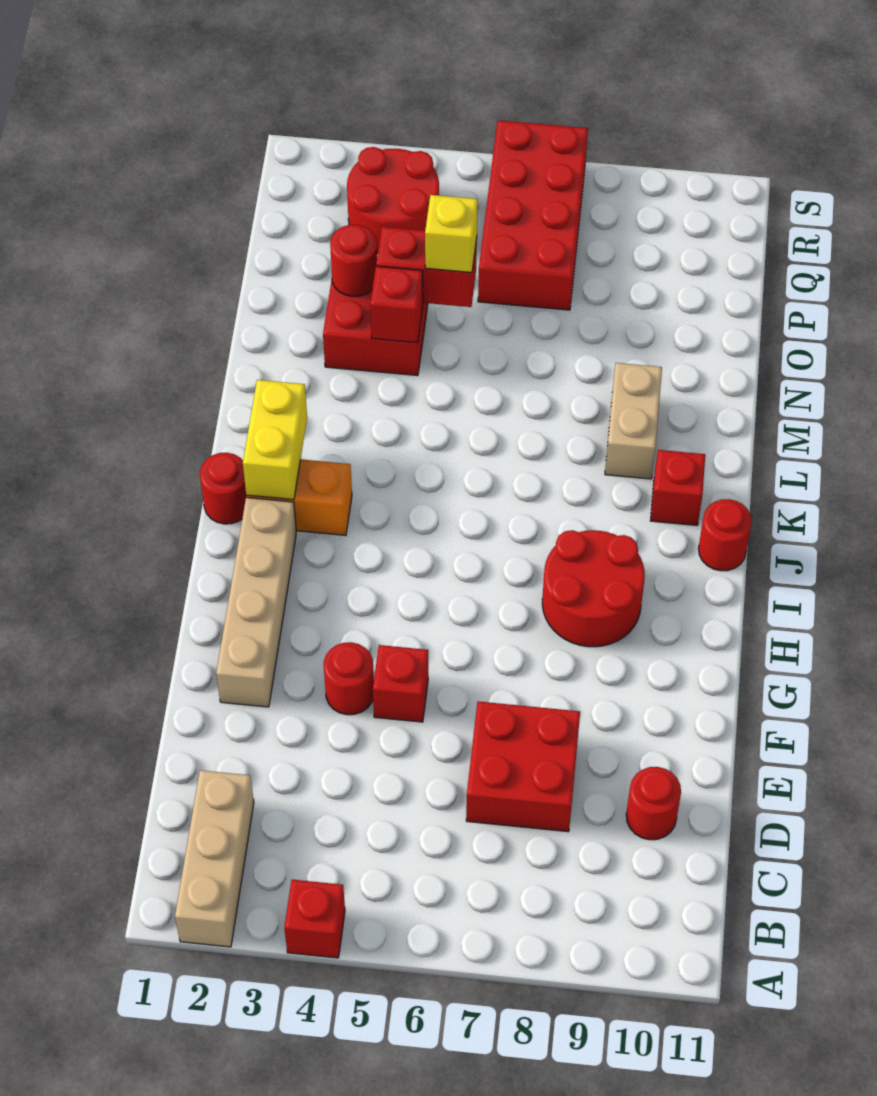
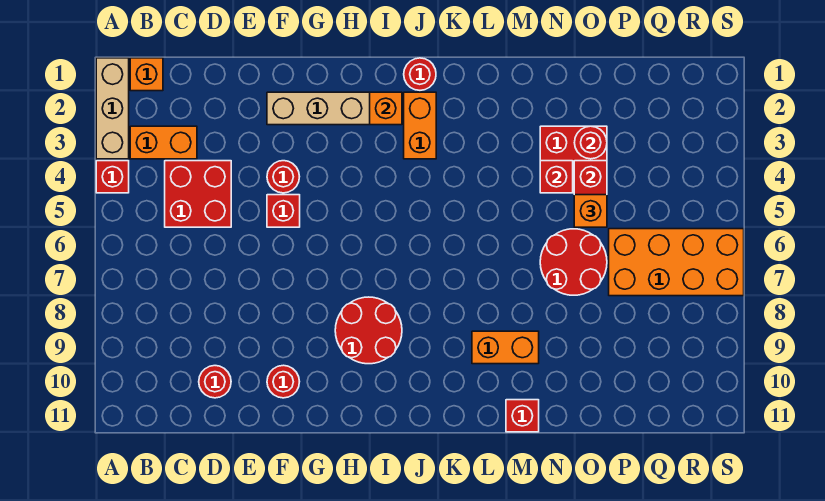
tan 1x3 brick [175,770,254,947] -> tan 1x3 brick turned to [96,58,129,159]
none -> orange 1x1 brick [130,58,163,91]
none -> orange 1x2 brick [130,126,197,159]
red 2x2 brick [466,701,580,832] -> red 2x2 brick moved to [165,161,231,227]
none -> orange 1x1 brick [370,92,402,125]
yellow 1x2 brick [243,380,307,500] -> none
red 1x1 round brick [699,499,752,571] -> red 1x1 round brick moved to [267,365,300,398]
red 1x1 brick [650,450,705,525] -> red 1x1 brick moved to [506,400,539,432]
tan 1x2 brick [605,363,662,479] -> orange 1x2 brick [472,331,539,364]
yellow 1x1 brick [425,195,478,272] -> orange 1x1 brick [574,195,607,227]
red 2x4 brick [478,120,588,310] -> orange 2x4 brick [609,229,744,296]
red 2x2 round brick [347,147,439,253] -> red 2x2 round brick moved to [540,229,607,295]

